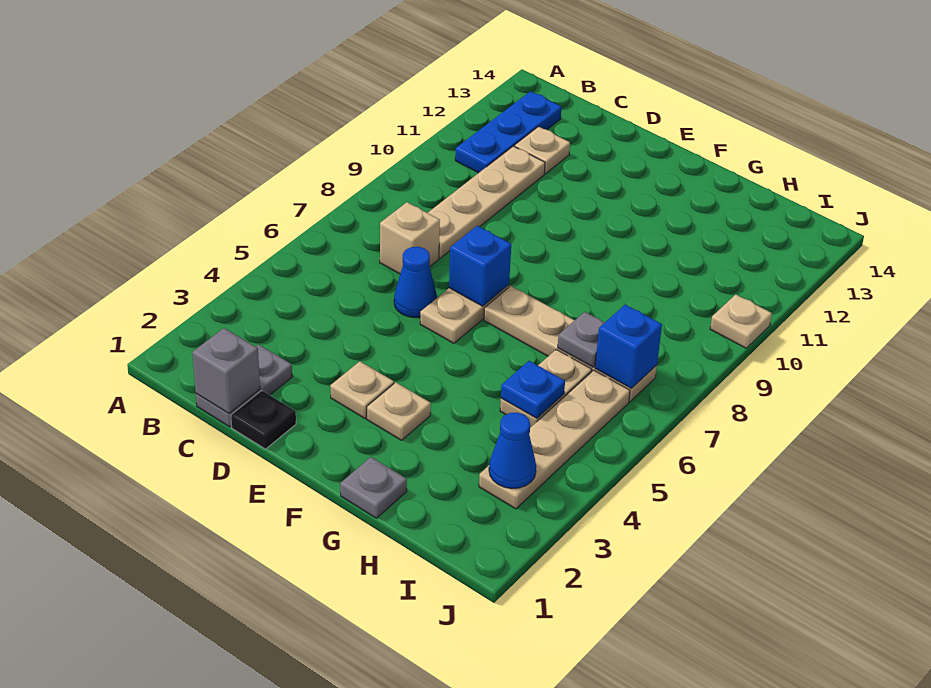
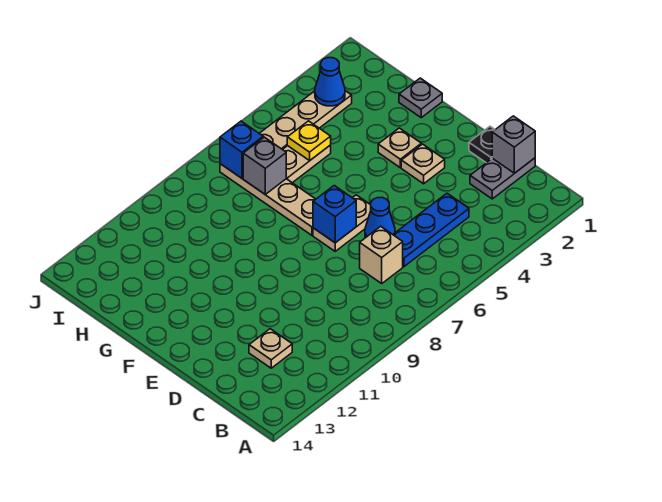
blue 1x3 plate [455,91,561,173] -> blue 1x3 plate moved to [393,193,469,267]
tan 1x4 plate [428,146,545,258] -> none
blue 1x1 plate [501,361,565,418] -> yellow 1x1 plate [287,121,331,160]
grey 1x1 plate [558,312,605,367] -> grey 1x1 brick [243,137,286,194]
tan 1x1 plate [710,295,772,348] -> none

